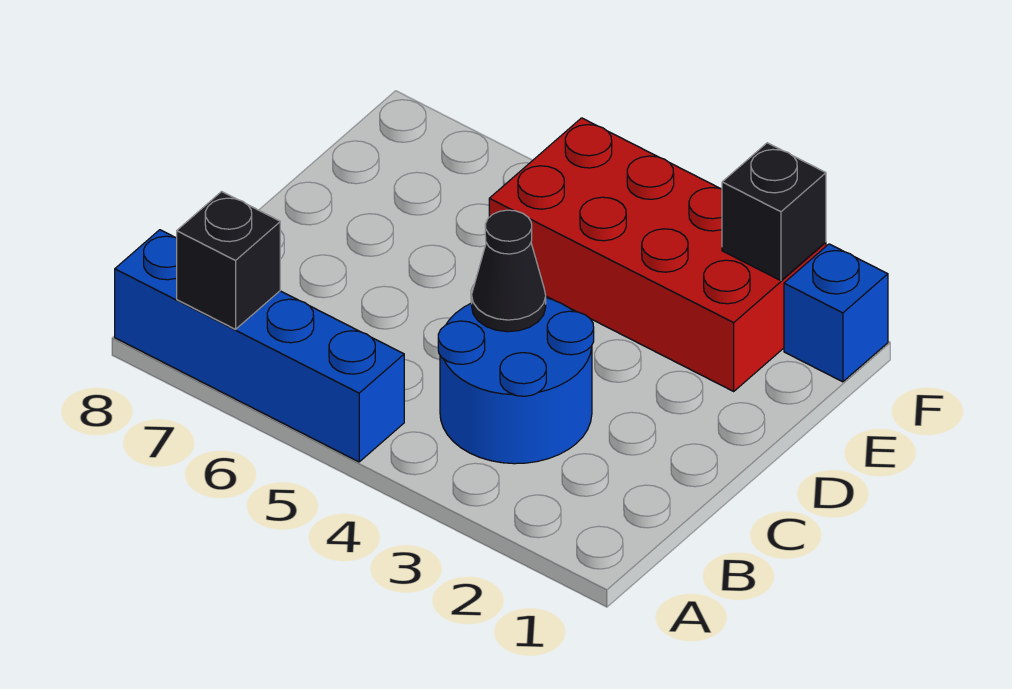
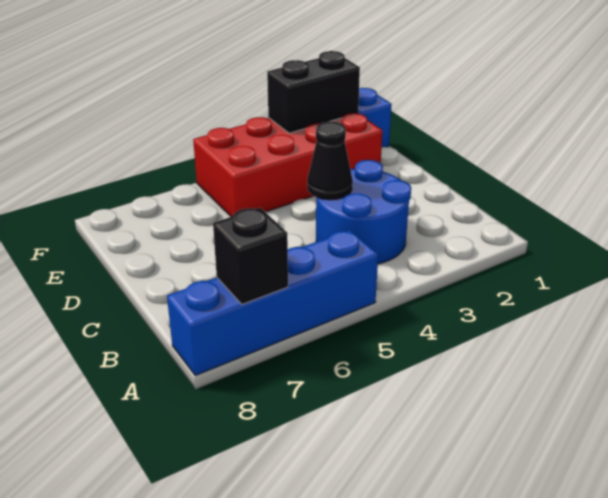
black 1x1 brick [722,143,826,281] -> black 1x2 brick [267,51,360,133]

